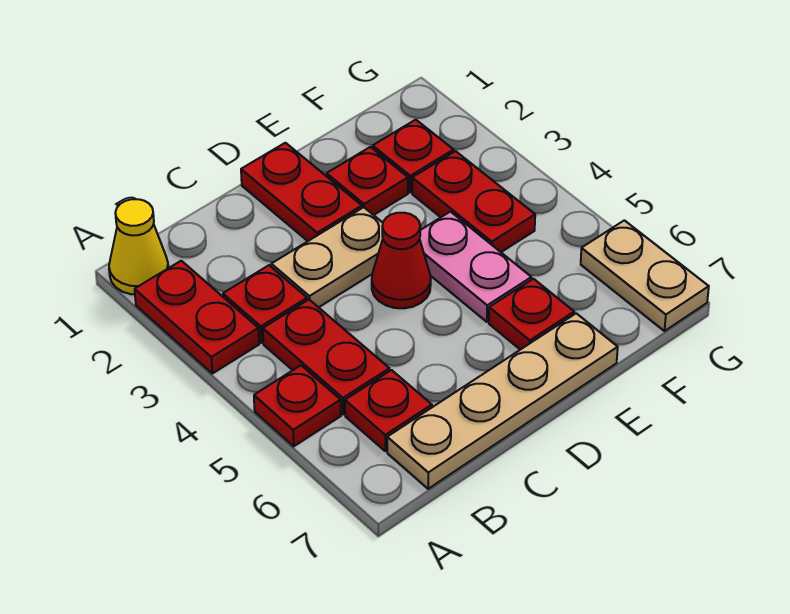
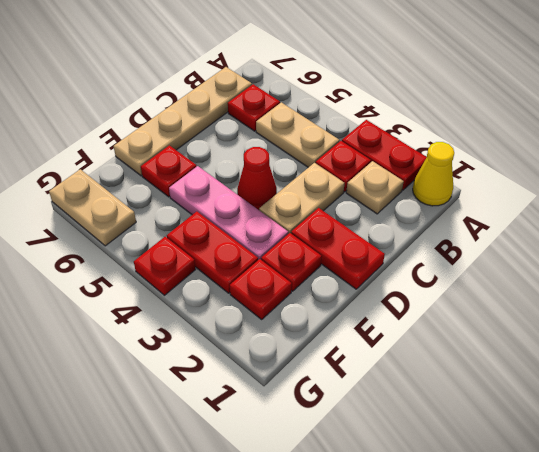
red 1x1 plate [254,365,341,446] -> red 1x1 plate moved to [134,237,196,295]
none -> tan 1x1 plate [346,161,404,214]
red 1x2 plate [263,300,390,414] -> tan 1x2 plate [256,102,339,167]
pink 1x2 plate [420,212,531,322] -> pink 1x3 plate [169,166,288,260]

